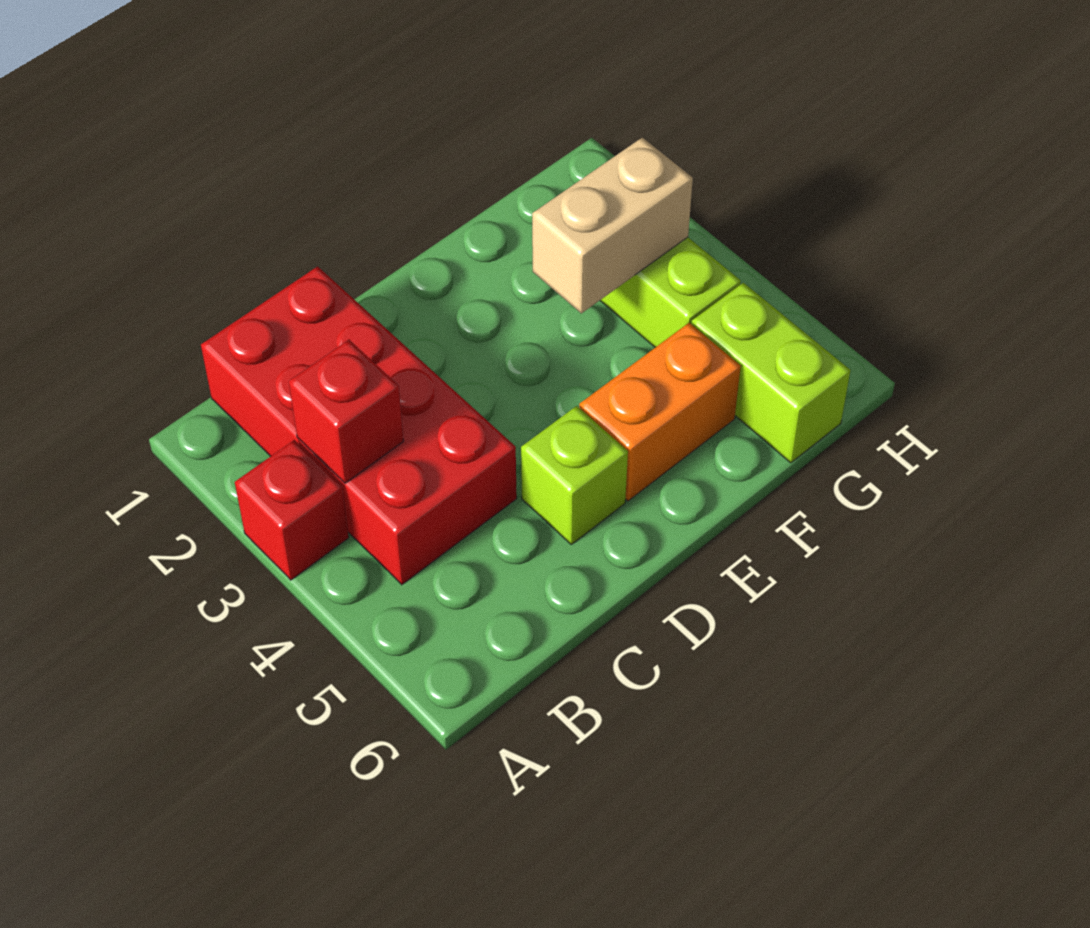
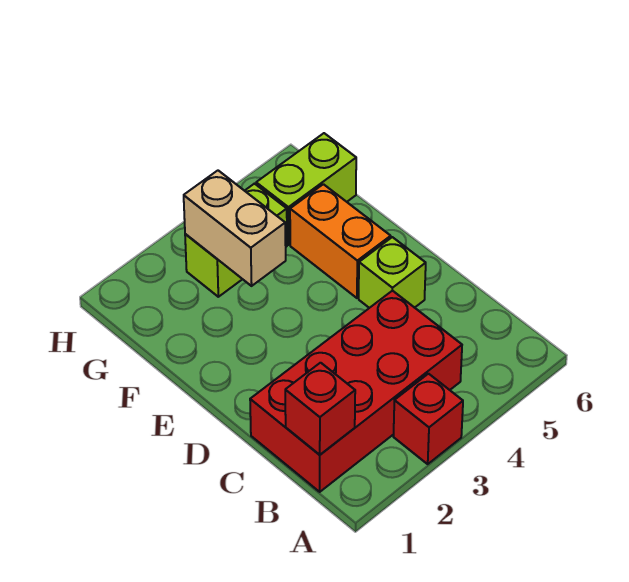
red 1x1 brick [289,340,403,483] -> red 1x1 brick moved to [285,363,355,455]

